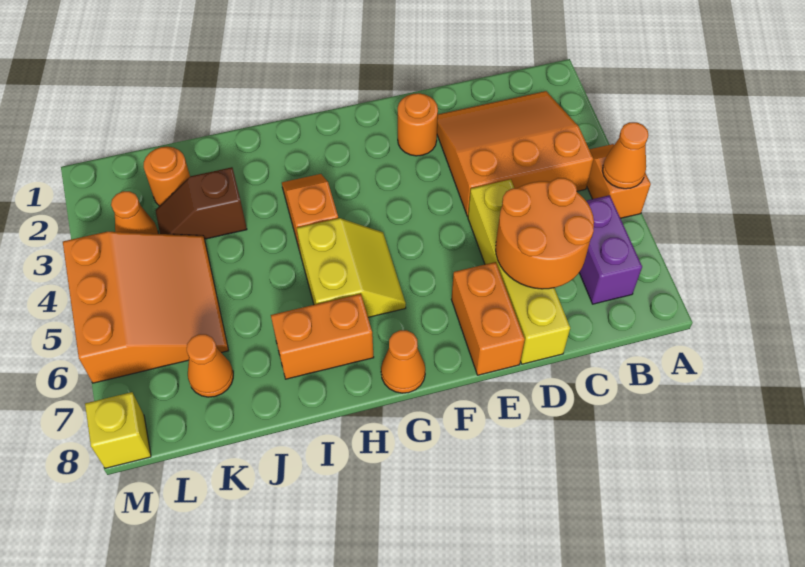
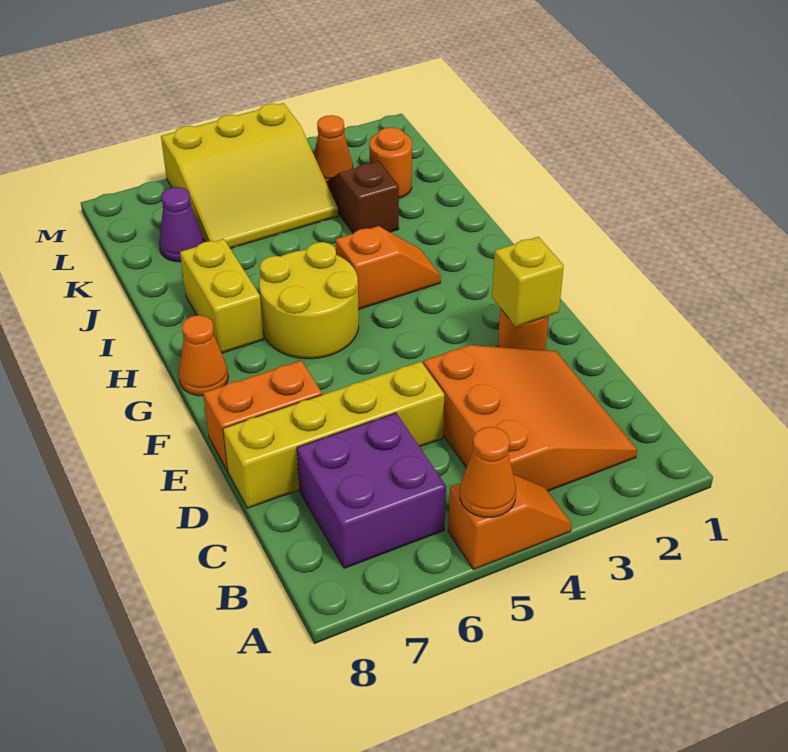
purple 1x2 brick [579,195,642,304] -> purple 2x2 brick [297,413,446,568]
orange 2x2 round brick [496,178,594,289] -> none
yellow 2x2 slope [297,218,406,317] -> yellow 2x2 round brick [259,242,359,359]
orange 1x2 brick [271,294,374,379] -> yellow 1x2 brick [180,239,264,353]
orange 3x3 slope [63,232,229,383] -> yellow 3x3 slope [161,103,338,248]
orange 1x1 cone [187,334,233,397] -> purple 1x1 cone [159,187,204,262]
yellow 1x1 brick [85,392,151,468] -> yellow 1x1 brick moved to [492,237,564,327]

